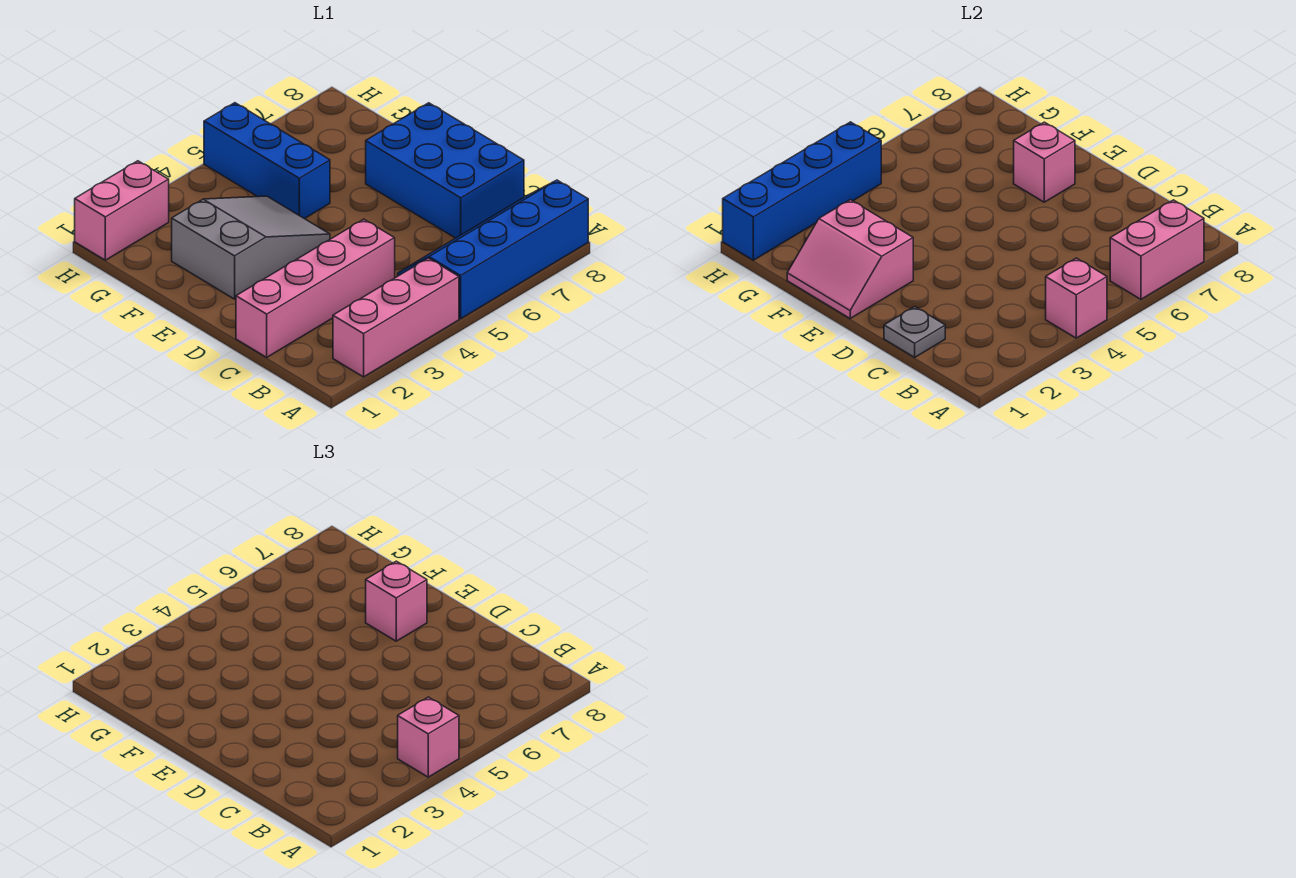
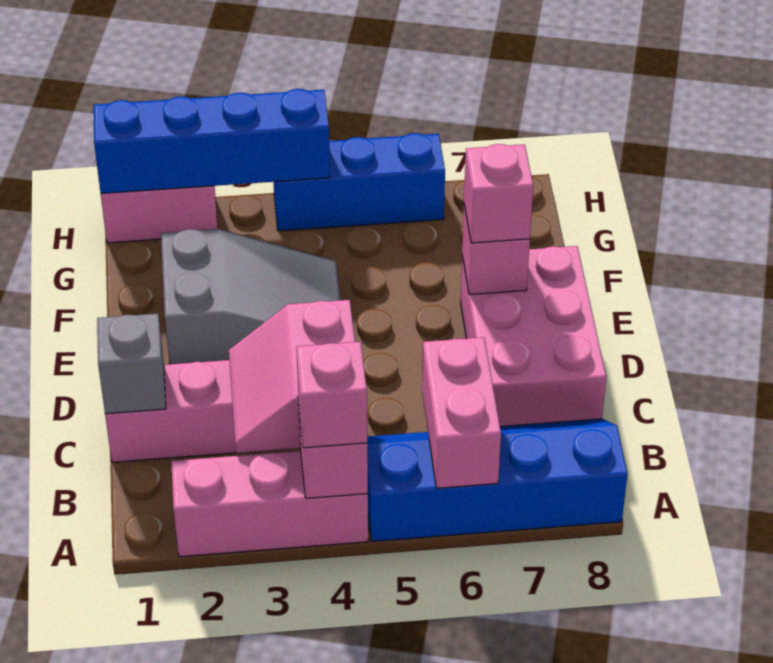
pink 1x2 brick [1110,200,1204,299] -> pink 1x2 brick turned to [422,337,501,488]
grey 1x1 plate [884,307,945,357] -> grey 1x1 brick [97,314,166,414]
blue 2x3 brick [366,103,524,238] -> pink 2x3 brick [461,246,606,426]
pink 2x2 slope [787,200,913,318] -> pink 2x2 slope moved to [229,300,355,453]
blue 1x3 brick [204,103,330,219] -> blue 1x3 brick turned to [273,133,445,231]

